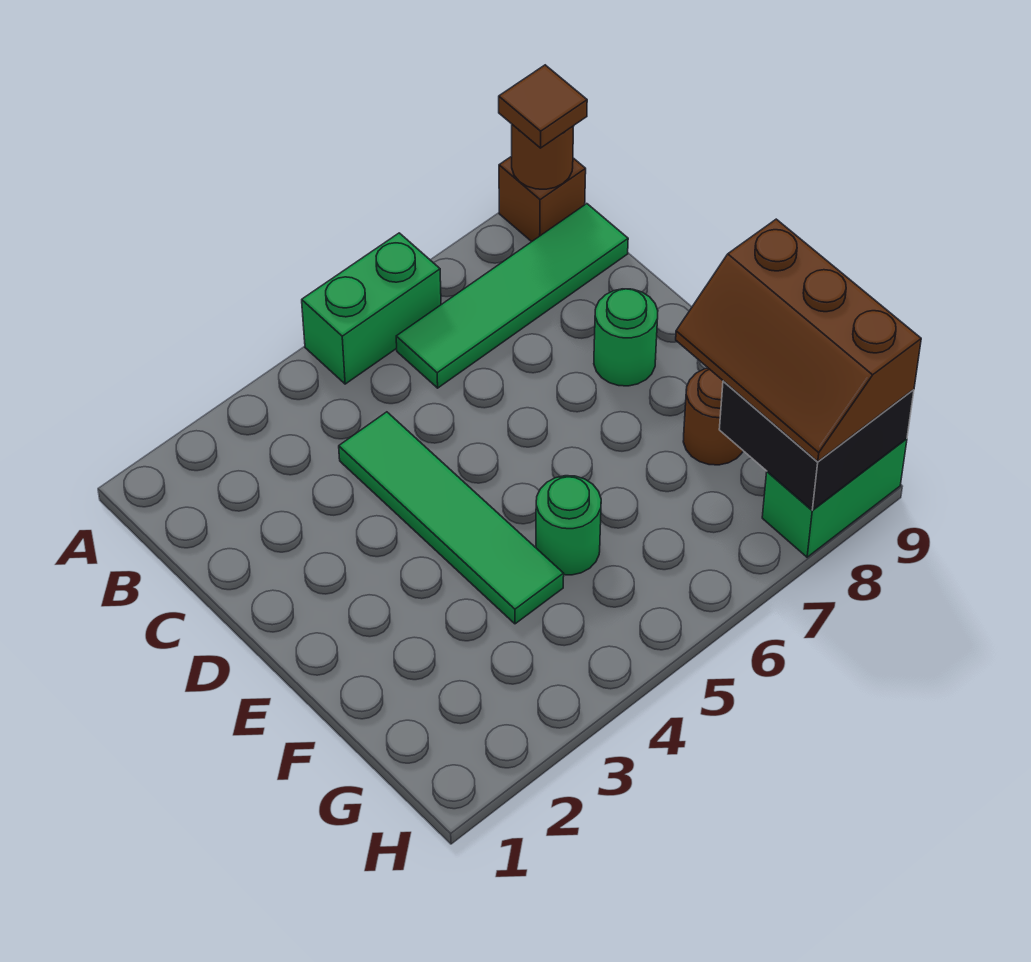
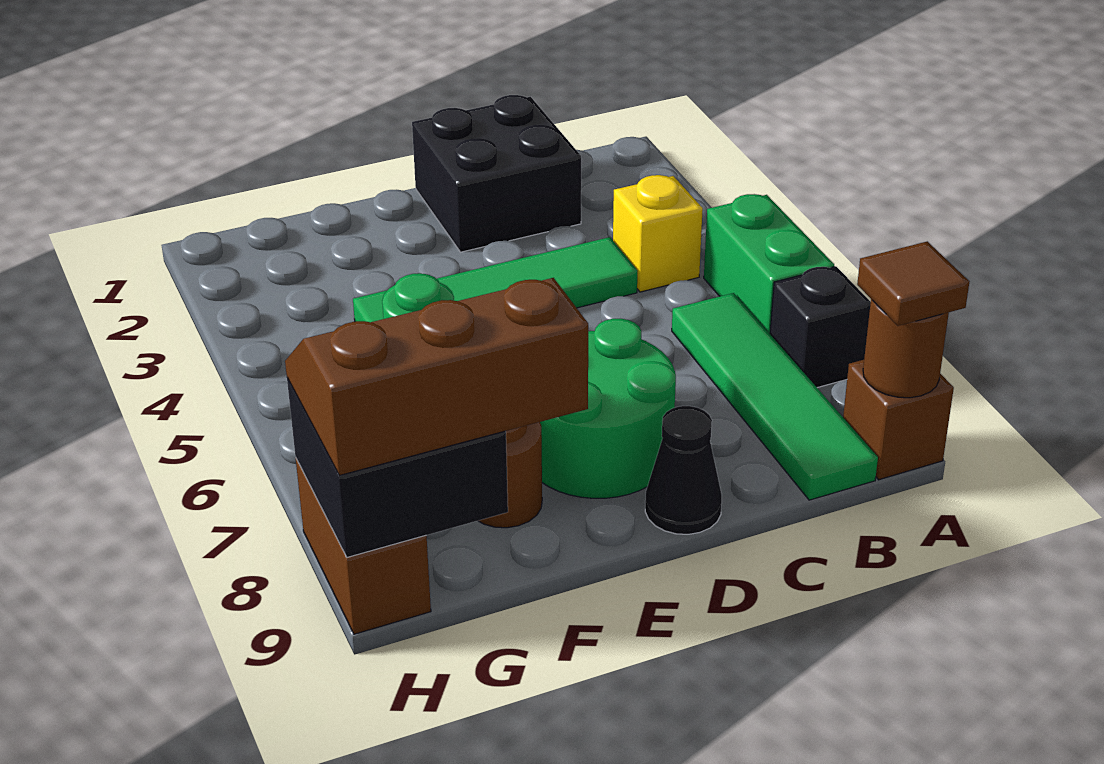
none -> black 1x1 brick [770,266,871,388]
none -> yellow 1x1 brick [613,175,703,292]
none -> black 2x2 brick [412,95,581,252]
green 1x1 round brick [594,289,658,386] -> green 2x2 round brick [540,319,676,498]
none -> black 1x1 cone [645,406,722,534]
green 1x2 brick [762,439,907,557] -> brown 1x2 brick [296,459,431,634]

